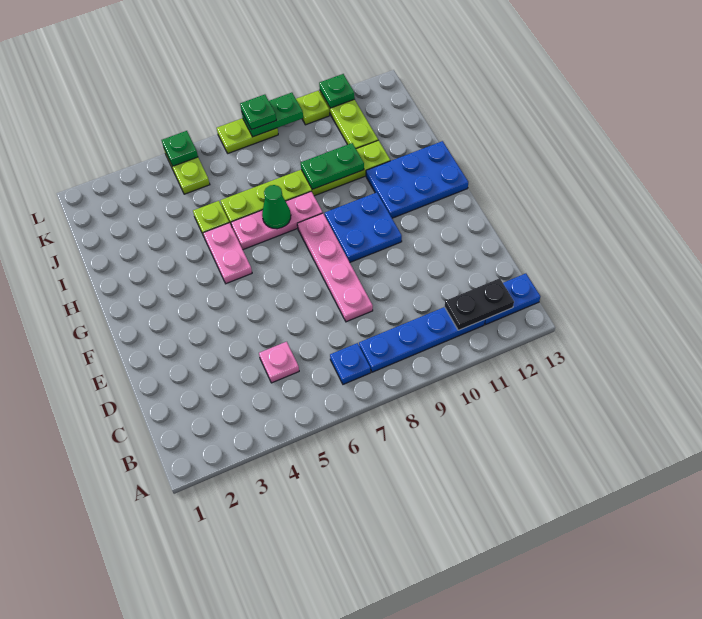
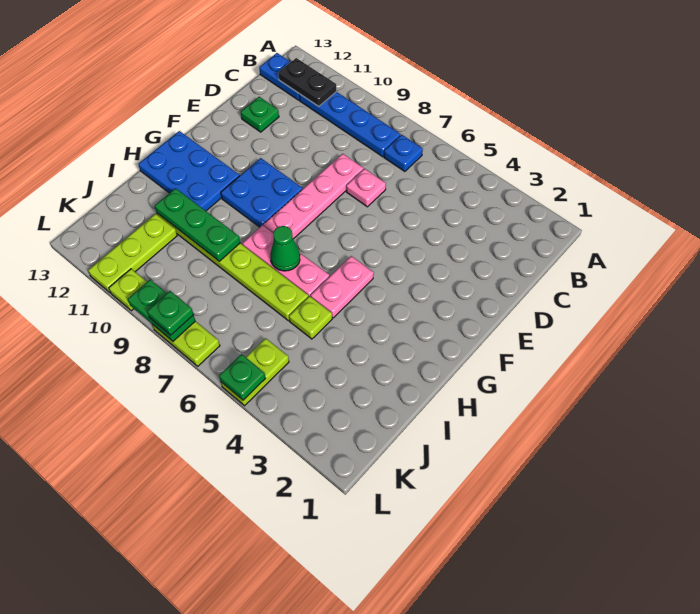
pink 1x1 plate [259,342,299,383] -> pink 1x1 plate moved to [346,169,386,207]
green 1x2 plate [301,143,364,189] -> green 1x3 plate [155,188,240,261]
green 1x1 plate [319,74,355,108] -> green 1x1 plate moved to [241,97,279,132]

